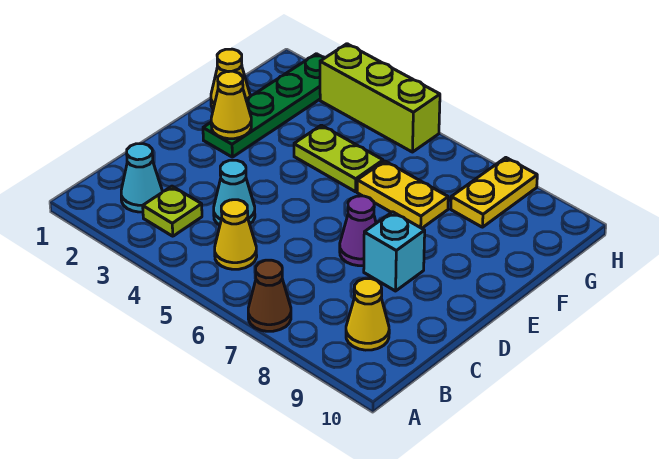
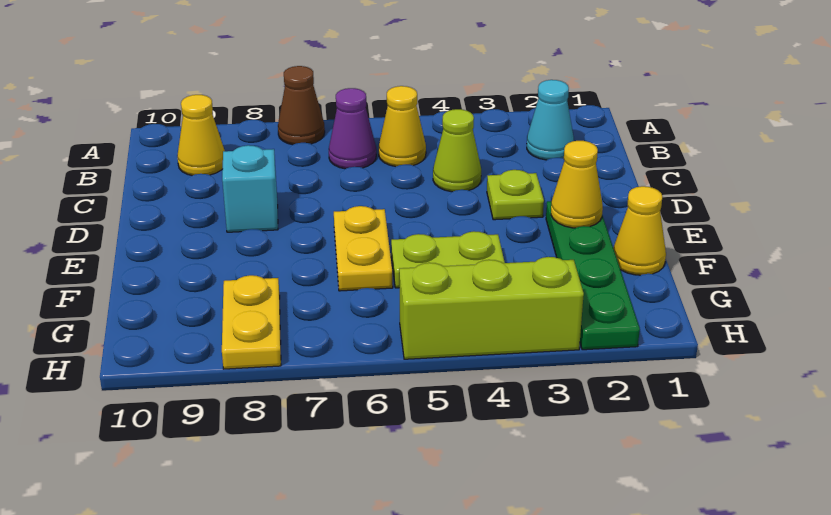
lime 1x1 plate [143,186,202,236] -> lime 1x1 plate moved to [487,170,544,220]
cyan 1x1 cone [214,160,255,225] -> lime 1x1 cone [433,109,481,192]
purple 1x1 cone [340,196,376,266] -> purple 1x1 cone moved to [329,88,376,169]
yellow 1x2 plate [357,161,448,228] -> yellow 1x2 plate turned to [334,206,393,291]

